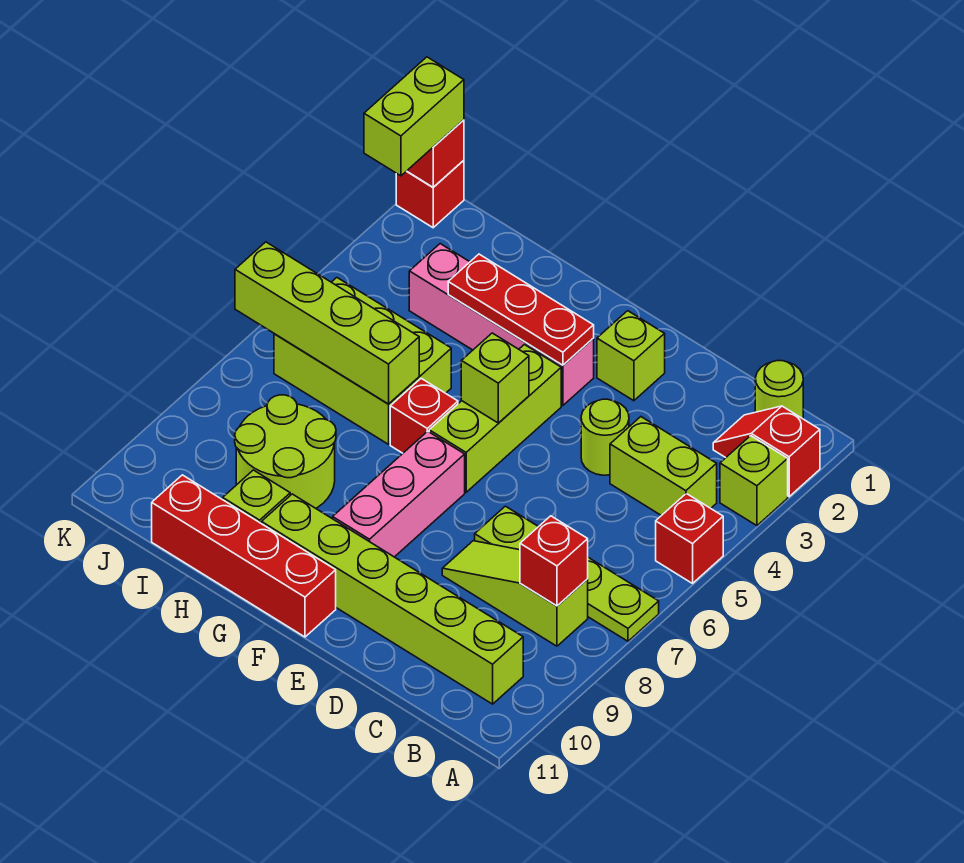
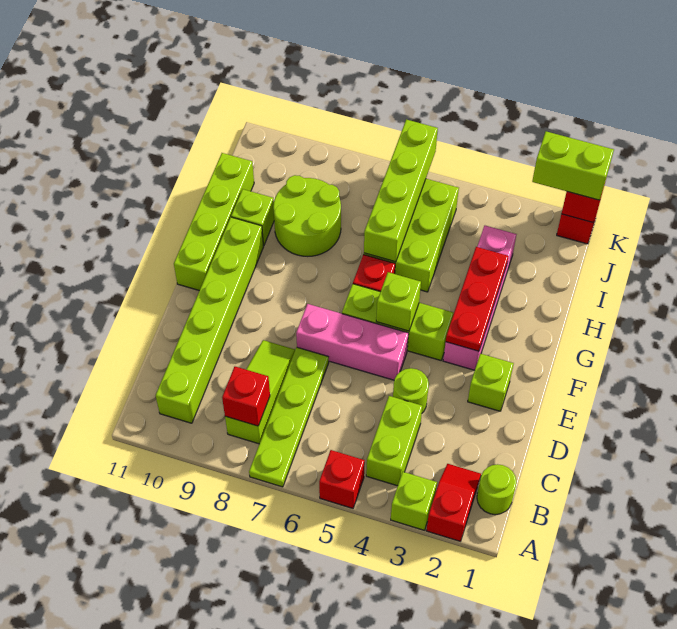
pink 1x3 brick [333,431,465,557] -> pink 1x3 brick moved to [296,304,409,380]
red 1x4 brick [152,475,336,637] -> lime 1x4 brick [174,153,254,291]

